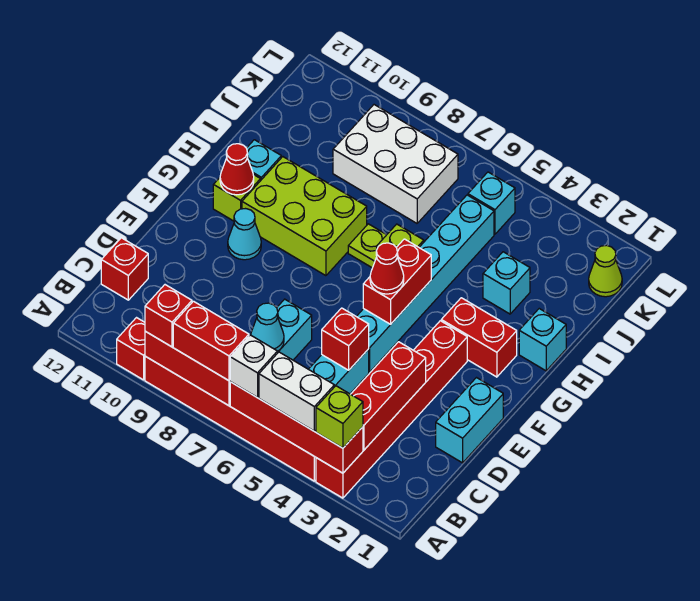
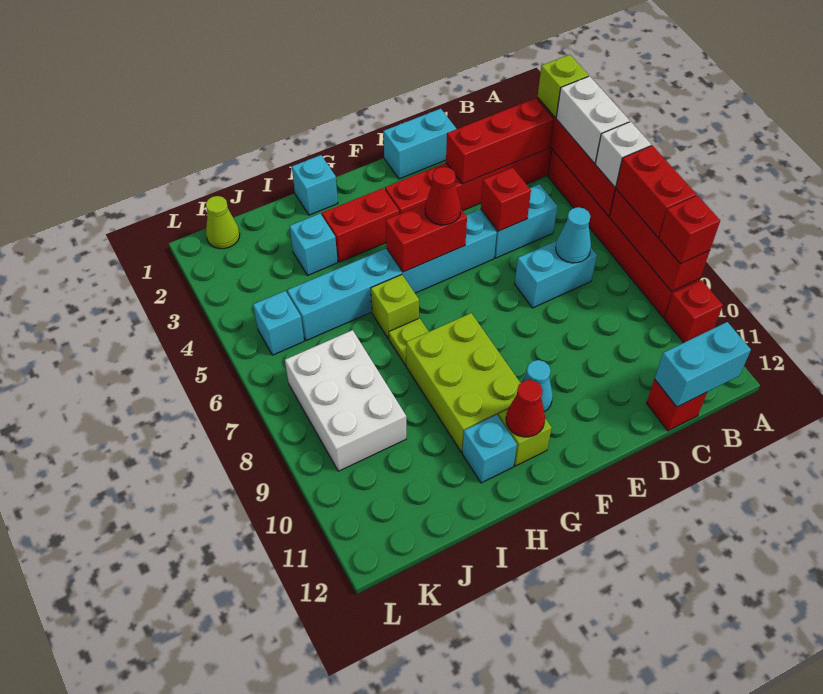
none -> cyan 1x2 brick [655,322,751,407]
red 1x2 brick [441,298,517,377] -> red 1x2 brick turned to [322,188,399,262]

